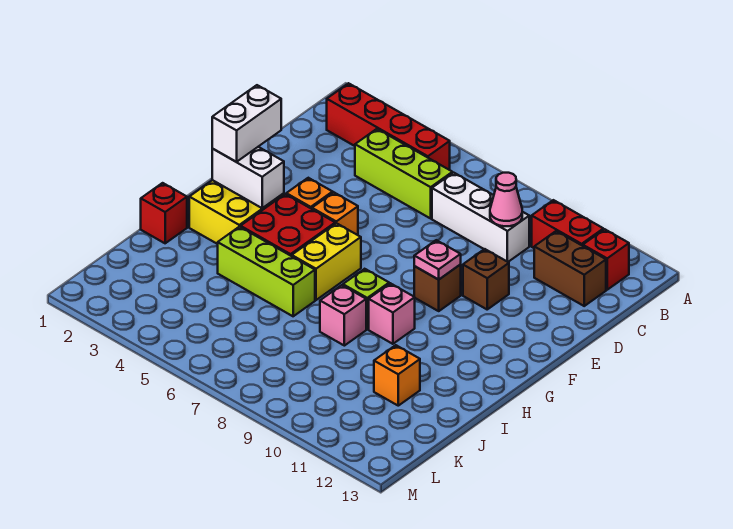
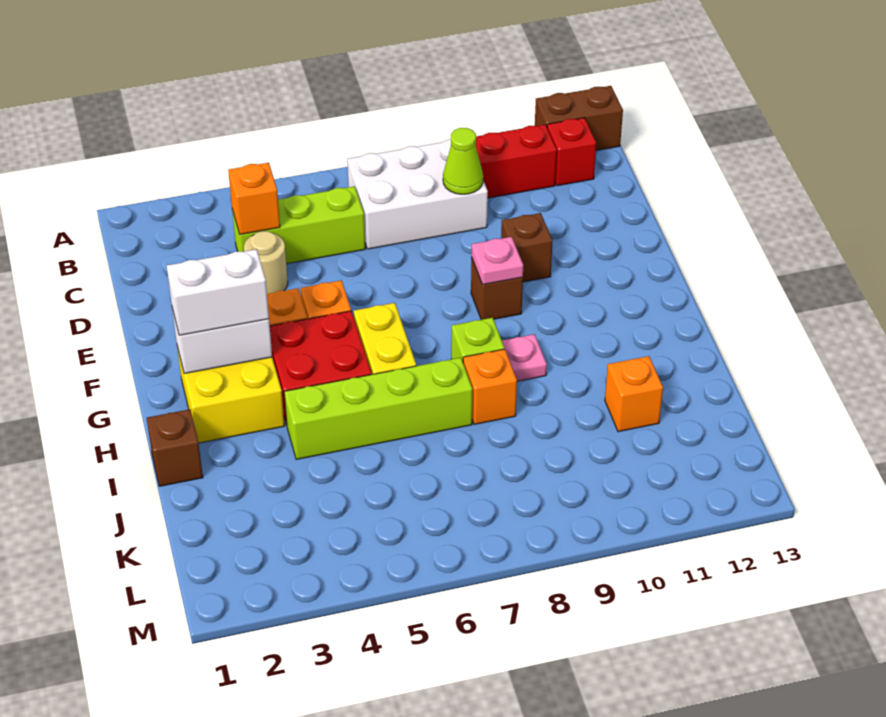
red 1x4 brick [327,83,450,170] -> none
none -> orange 1x1 brick [228,163,280,235]
white 1x3 brick [432,173,529,262] -> white 2x3 brick [347,139,488,249]
pink 1x1 cone [490,173,522,226] -> lime 1x1 cone [443,128,483,194]
brown 1x2 brick [534,231,606,306] -> brown 1x2 brick moved to [535,86,623,150]
none -> tan 1x1 round brick [244,231,288,294]
white 1x2 brick [212,85,281,162] -> white 1x2 brick turned to [167,249,269,335]
pink 1x1 brick [369,283,415,344] -> pink 1x1 plate [502,334,547,381]
red 1x1 brick [141,183,187,243] -> brown 1x1 brick [147,409,203,486]
lime 1x3 brick [218,227,315,316] -> lime 1x4 brick [284,358,472,459]
pink 1x1 brick [320,285,366,346] -> orange 1x1 brick [463,349,517,424]

